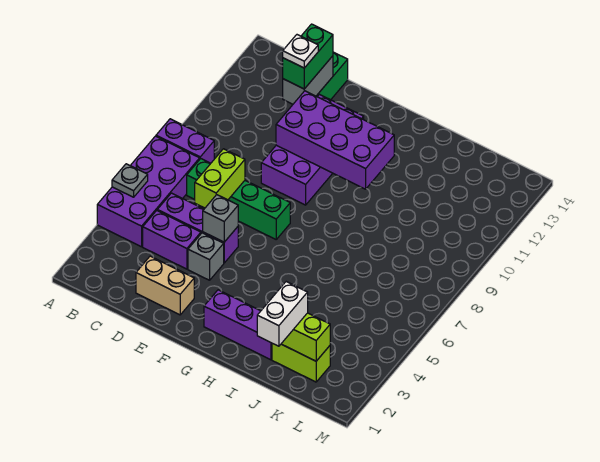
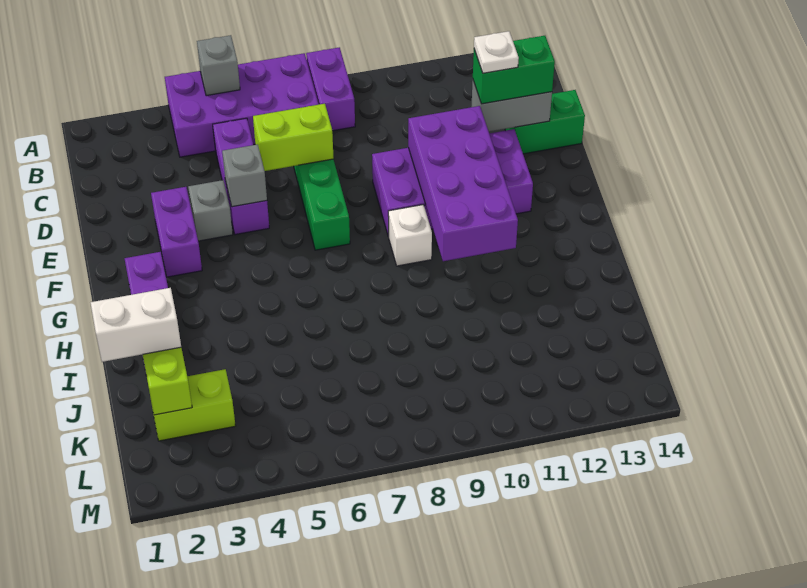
grey 1x1 plate [112,164,148,197] -> grey 1x1 brick [197,35,240,96]
purple 1x2 brick [143,211,201,269] -> purple 1x2 brick moved to [151,187,202,277]
tan 1x2 brick [136,256,194,315] -> none
none -> white 1x1 brick [388,205,432,266]
lime 1x2 brick [272,343,330,382] -> lime 1x2 brick turned to [152,369,236,441]

